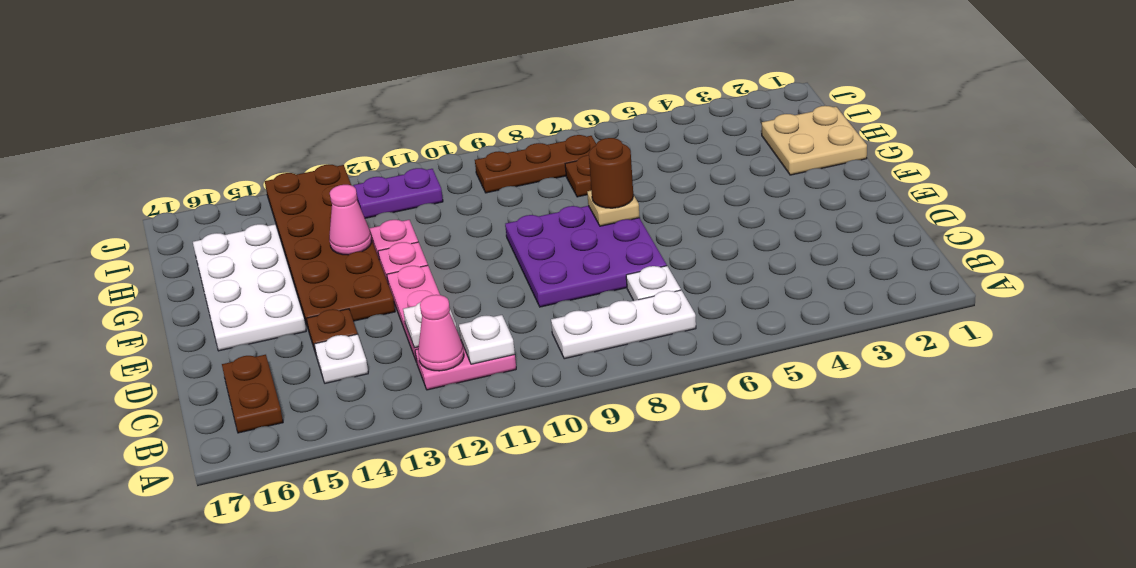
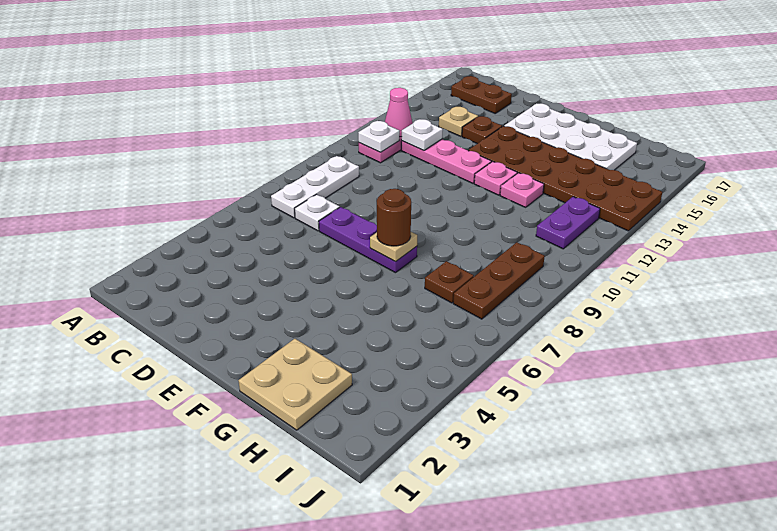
white 1x1 plate [314,334,368,383] -> tan 1x1 plate [439,107,478,136]
purple 3x3 plate [505,206,667,307] -> purple 1x3 plate [319,207,417,273]
pink 1x1 cone [329,185,372,255] -> none

